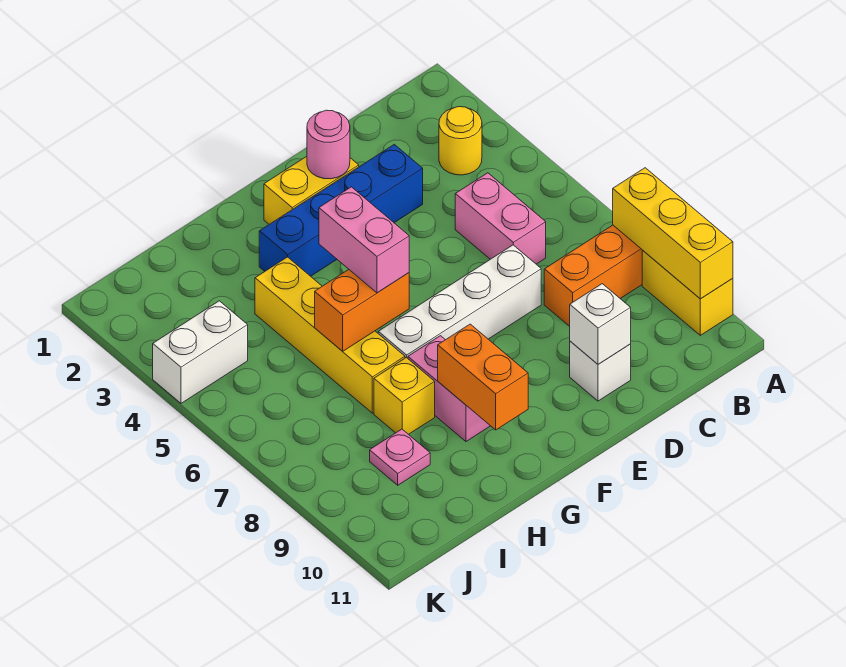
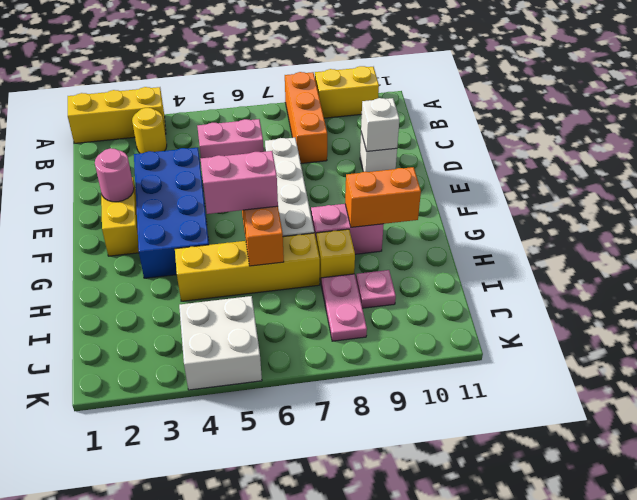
yellow 1x3 brick [613,168,733,299] -> yellow 1x3 brick moved to [68,87,166,143]
blue 1x4 brick [259,144,423,276] -> blue 2x4 brick [134,148,209,278]
none -> pink 1x2 plate [321,274,367,341]
white 1x2 brick [153,301,248,403] -> white 2x2 brick [179,296,262,390]

